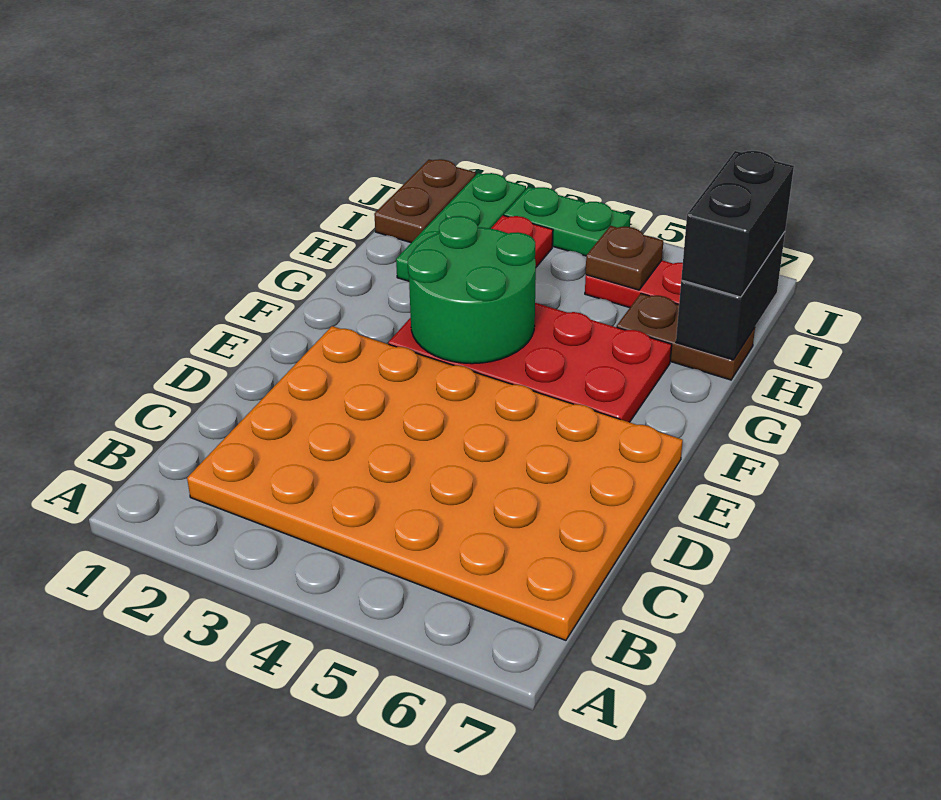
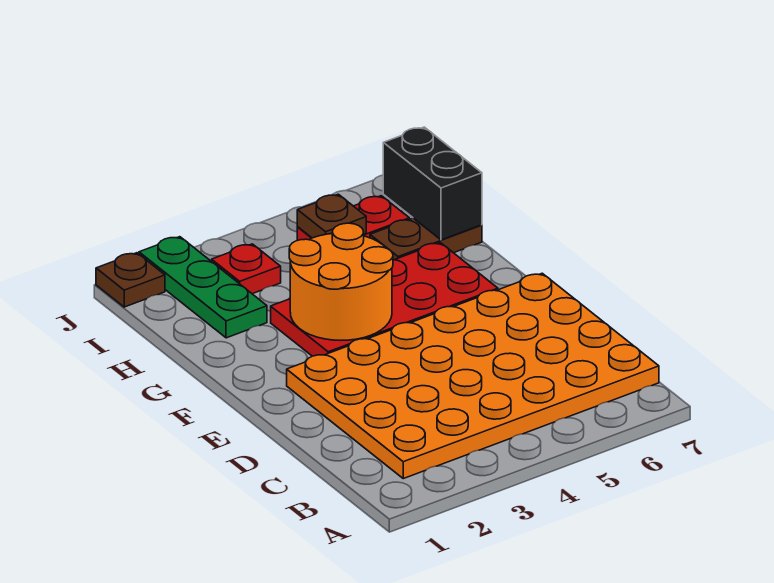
green 2x2 round brick [408,216,536,364] -> orange 2x2 round brick [289,223,393,340]
black 1x2 brick [681,151,794,297] -> none
brown 1x2 plate [374,159,476,243] -> brown 1x1 plate [96,253,165,307]
green 1x2 plate [504,187,631,256] -> none

